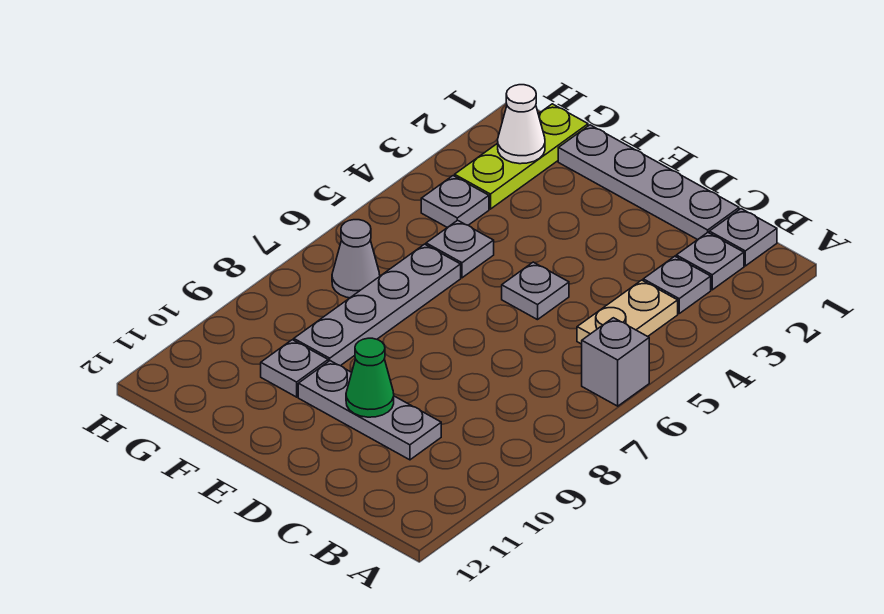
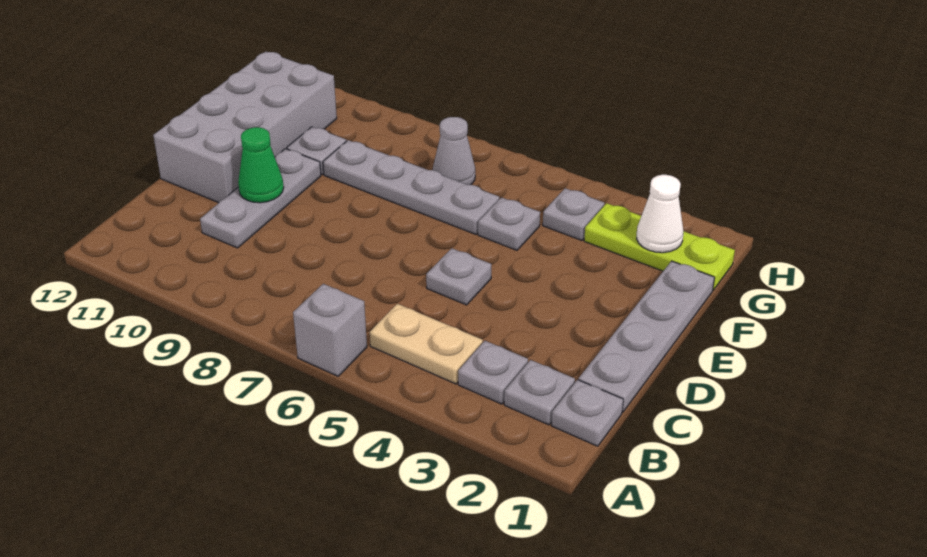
none -> grey 2x4 brick [153,52,337,203]

